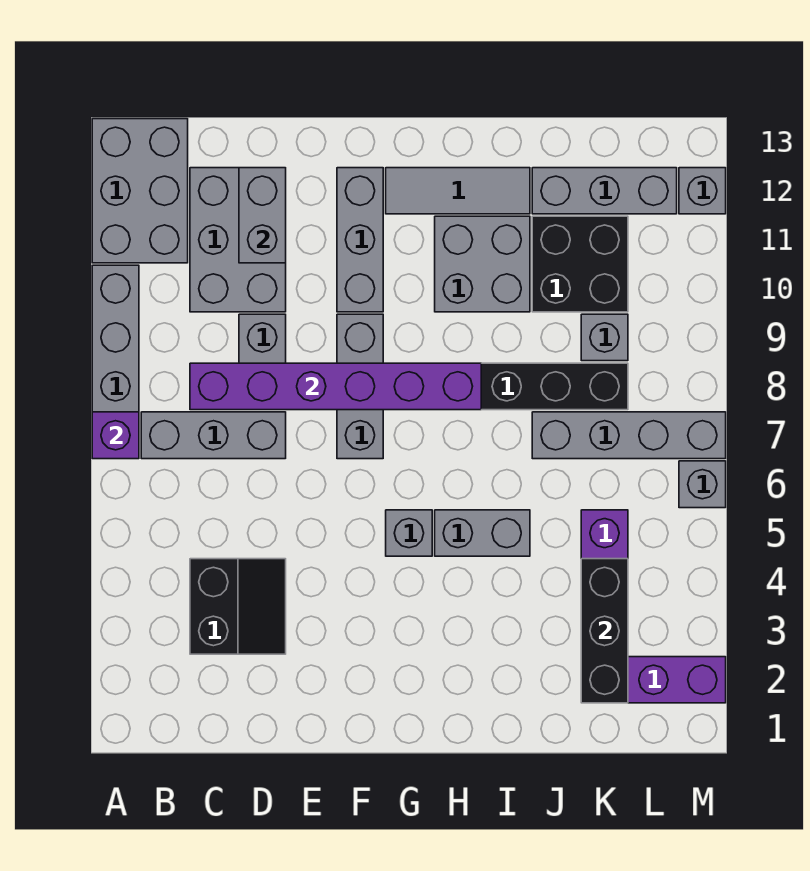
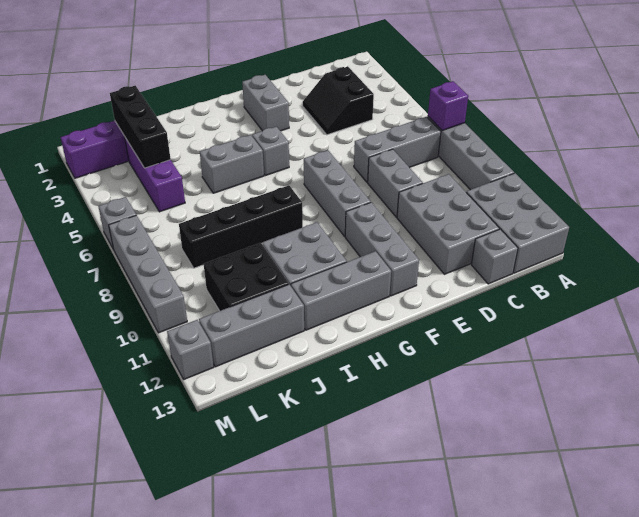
purple 1x6 brick [190,363,481,410] -> none
grey 1x2 brick [239,168,286,263] -> grey 1x2 brick moved to [242,75,289,131]
grey 1x3 tile [386,168,530,214] -> grey 1x3 brick [291,251,391,330]
grey 1x4 brick [532,412,726,459] -> grey 1x4 brick turned to [109,215,187,333]
grey 1x1 brick [581,314,628,361] -> grey 1x1 brick moved to [471,229,518,284]

